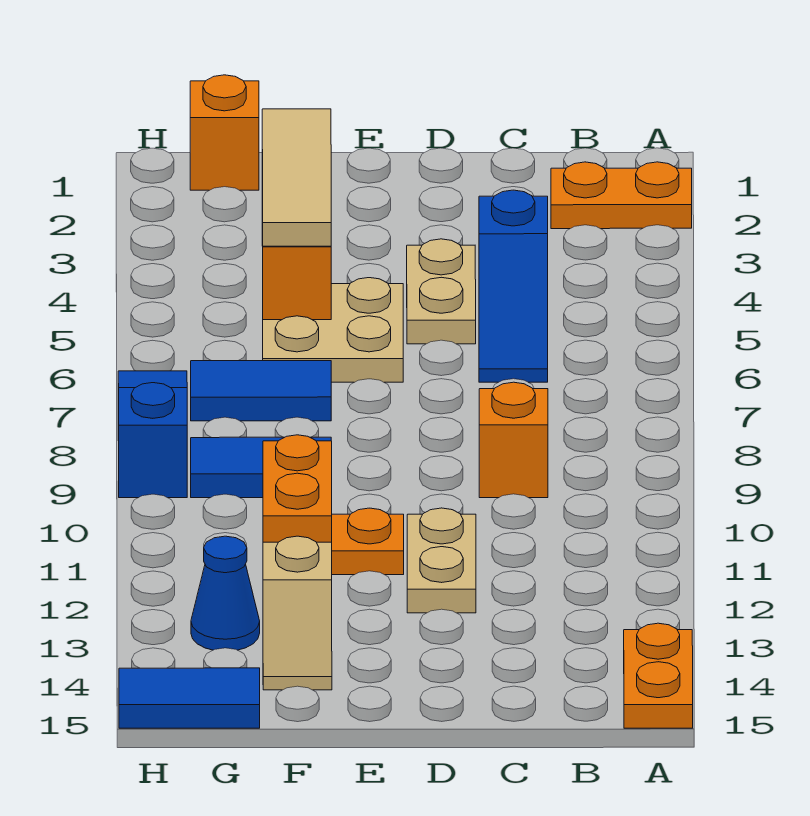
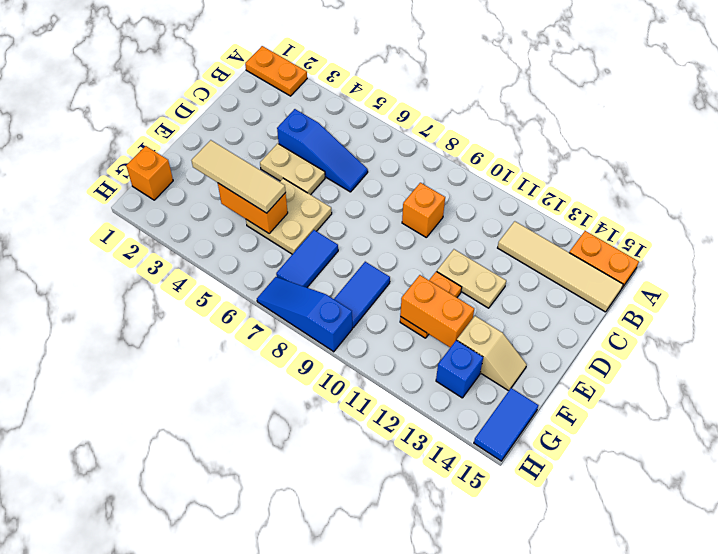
orange 1x2 plate [551,162,692,229] -> orange 1x2 plate turned to [245,46,307,96]
none -> tan 1x4 tile [498,221,623,312]
blue 1x1 cone [191,536,260,650] -> blue 1x1 brick [436,340,483,398]

